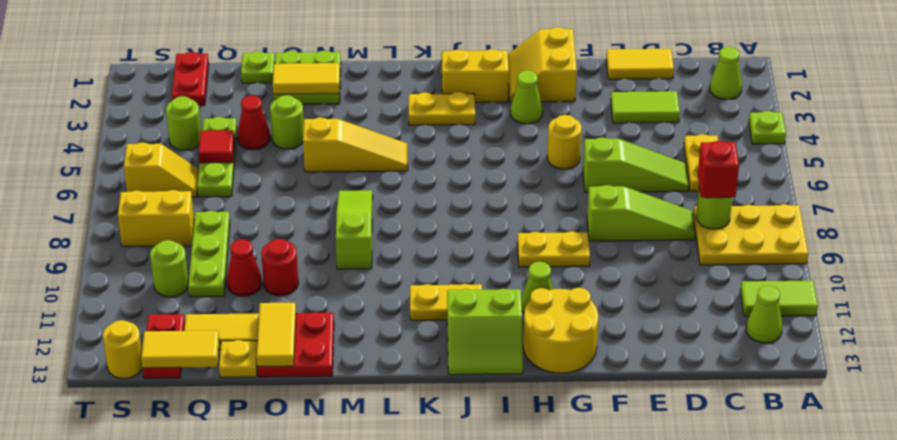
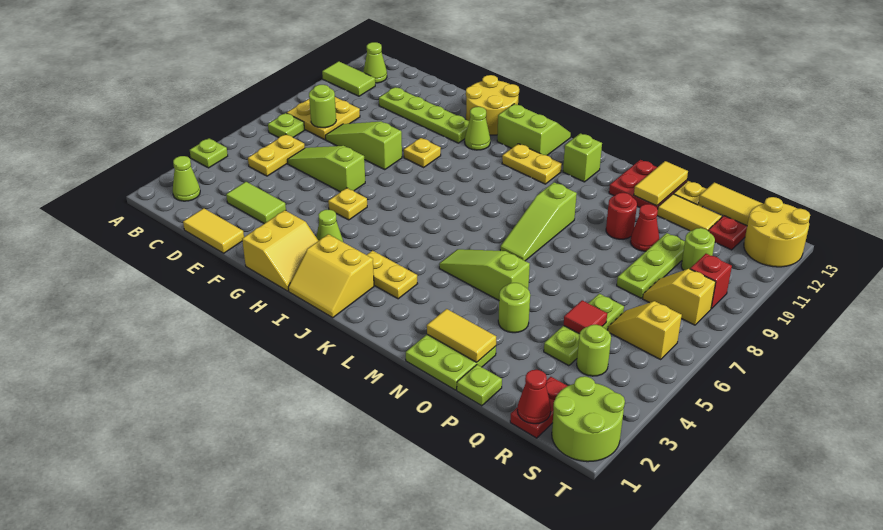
yellow 2x3 plate [693,204,808,265] -> yellow 2x2 plate [287,97,360,139]
none -> lime 1x1 plate [268,113,304,137]
red 1x1 brick [698,141,739,198] -> red 1x1 brick moved to [690,254,732,309]
none -> lime 1x4 plate [379,87,469,143]
yellow 1x1 round brick [547,115,582,169] -> yellow 1x1 plate [328,188,367,220]
yellow 1x2 plate [517,231,590,267] -> yellow 1x1 plate [404,138,441,167]
yellow 1x3 slope [303,117,408,172] -> lime 1x3 slope [439,249,530,300]
none -> lime 1x1 brick [563,133,602,182]
red 1x1 cone [237,96,270,150] -> red 1x1 cone moved to [517,370,551,424]
yellow 1x2 brick [118,190,194,247] -> yellow 1x2 slope [643,269,716,325]
none -> lime 2x2 round brick [552,376,625,462]
yellow 1x1 round brick [103,320,143,379] -> yellow 2x2 round brick [744,197,810,267]

